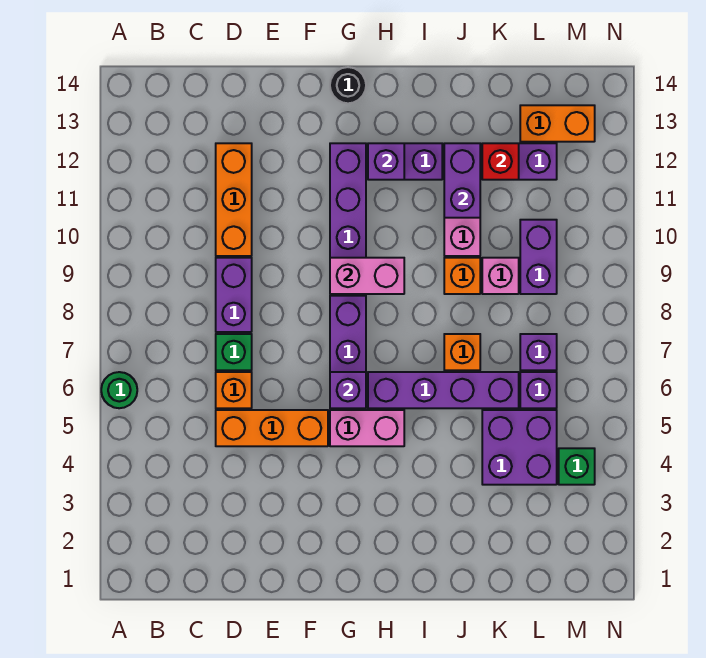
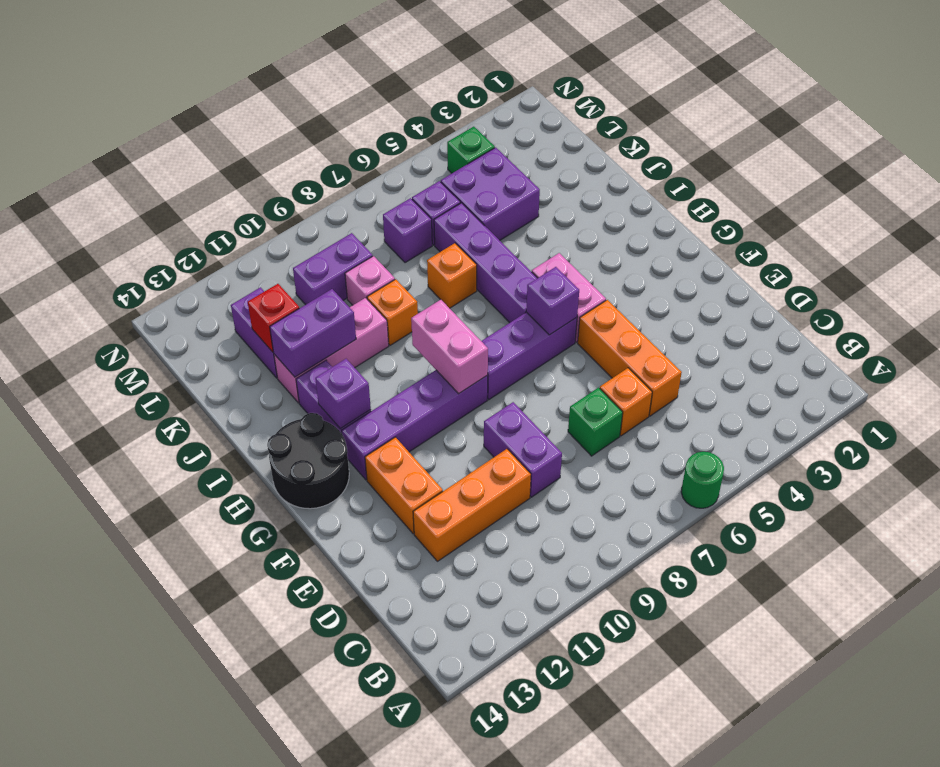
purple 1x2 brick [216,258,252,332] -> purple 1x2 brick turned to [484,402,562,497]
black 1x1 round brick [330,67,366,103] -> black 2x2 round brick [267,413,349,509]
orange 1x2 brick [520,105,595,142] -> orange 1x2 brick moved to [365,437,443,534]

